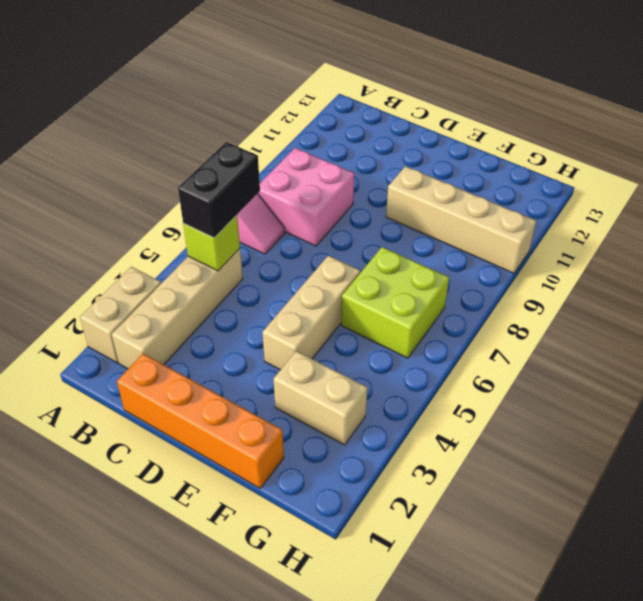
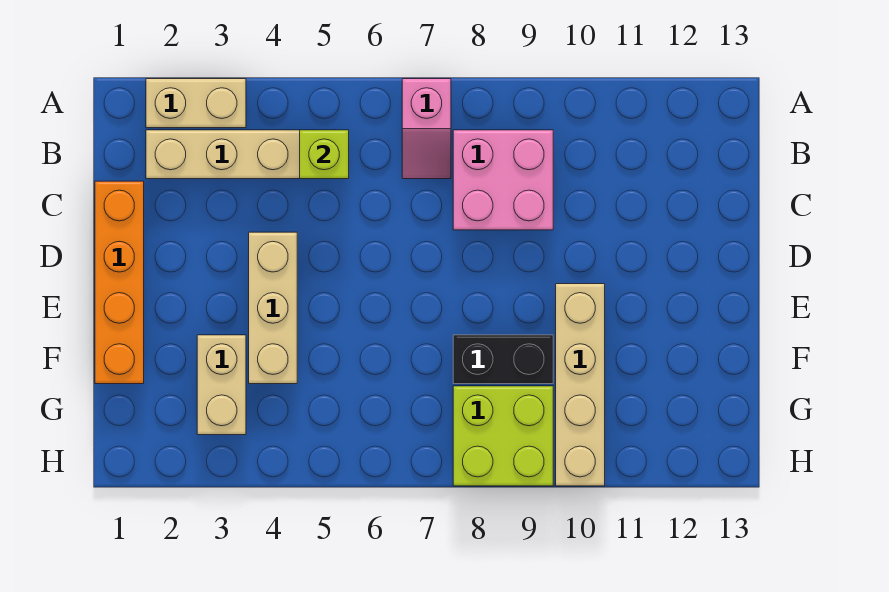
black 1x2 brick [178,142,260,238] -> black 1x2 brick moved to [453,335,553,384]
tan 1x3 brick [263,256,360,370] -> tan 1x3 brick turned to [249,232,297,384]
lime 2x2 brick [341,247,449,358] -> lime 2x2 brick moved to [453,386,553,486]

